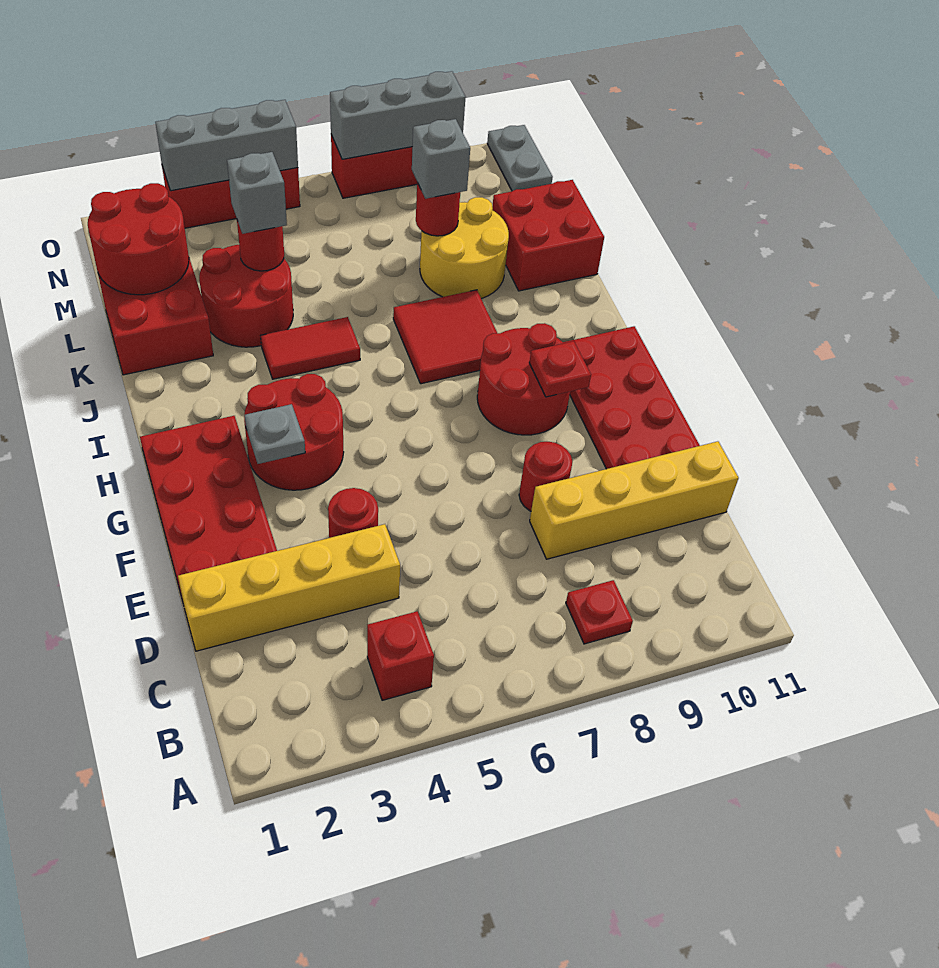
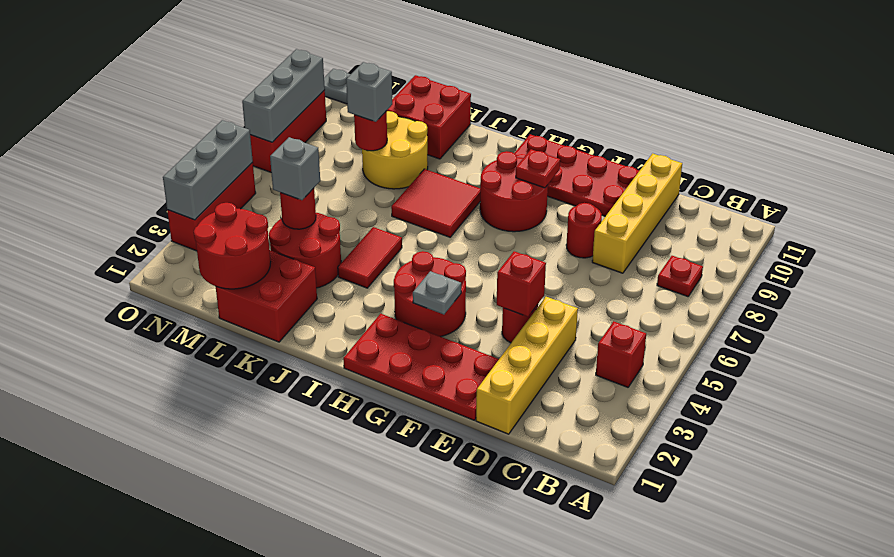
none -> red 1x1 brick [497,251,546,317]

